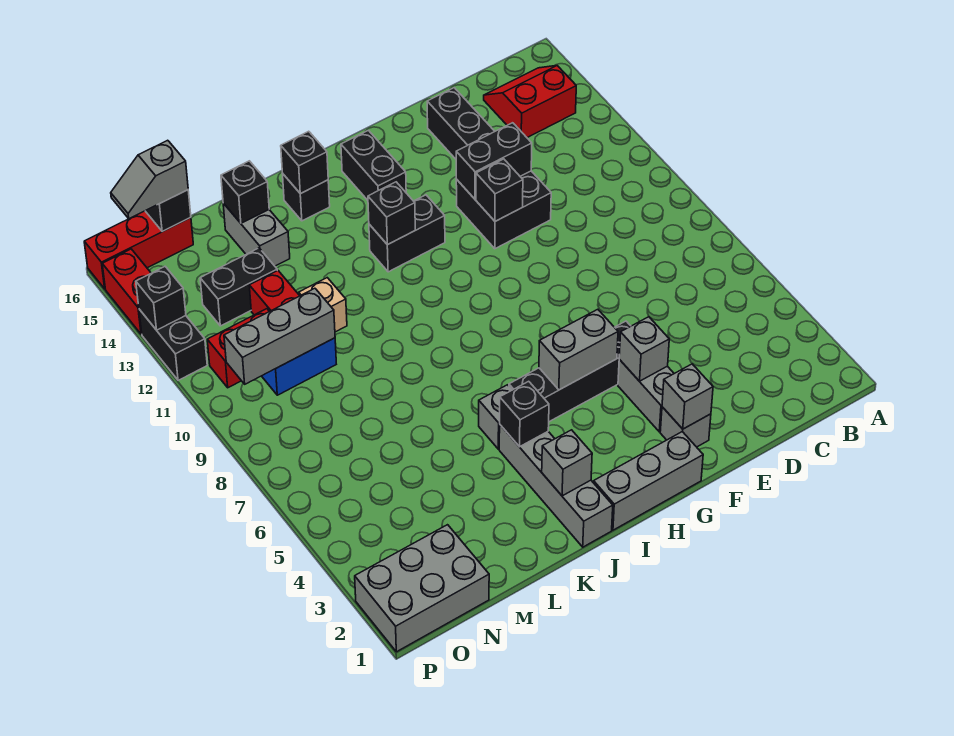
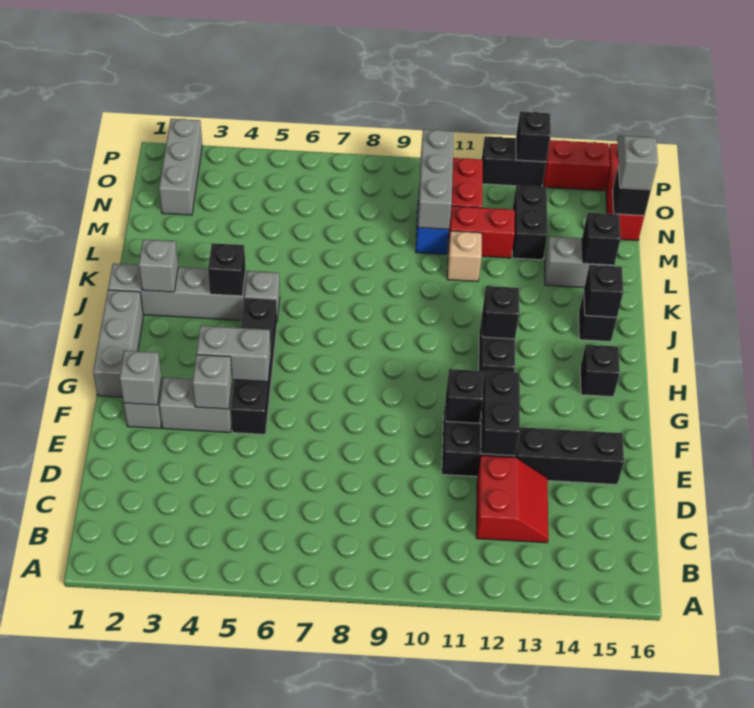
red 2x2 slope [484,66,576,138] -> red 2x2 slope moved to [476,455,548,543]
grey 1x2 brick [539,309,618,390] -> grey 1x2 brick turned to [197,326,271,382]
black 1x2 brick [341,130,406,200] -> black 1x1 brick [580,345,620,397]
grey 2x3 brick [355,525,489,652] -> grey 1x3 brick [159,119,202,215]

